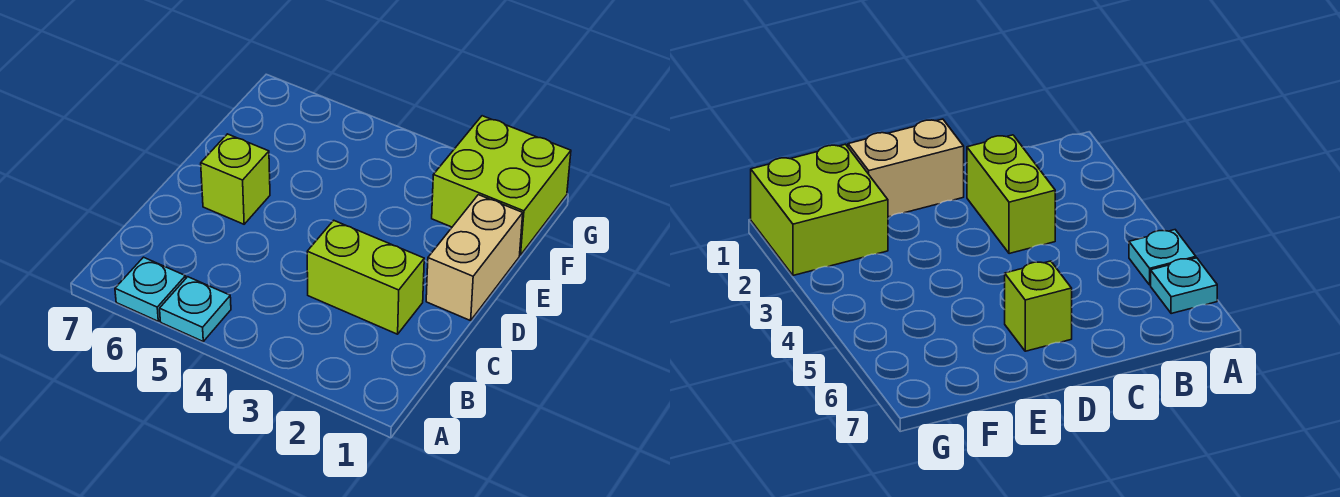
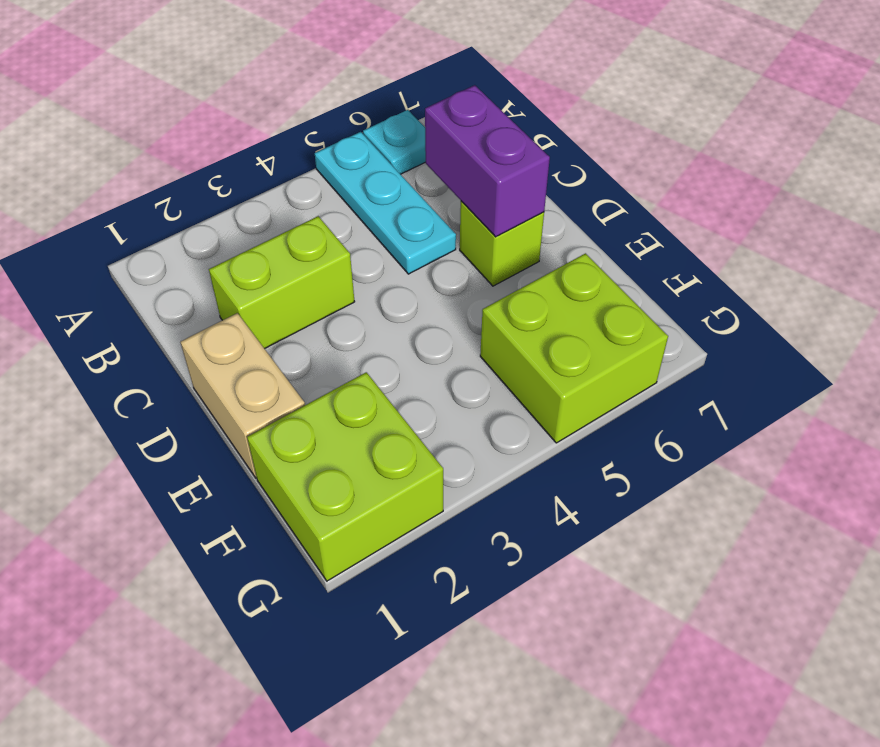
cyan 1x1 plate [160,277,231,341] -> cyan 1x3 plate [315,132,456,274]
none -> purple 1x2 brick [425,85,550,237]
none -> lime 2x2 brick [480,253,668,443]

